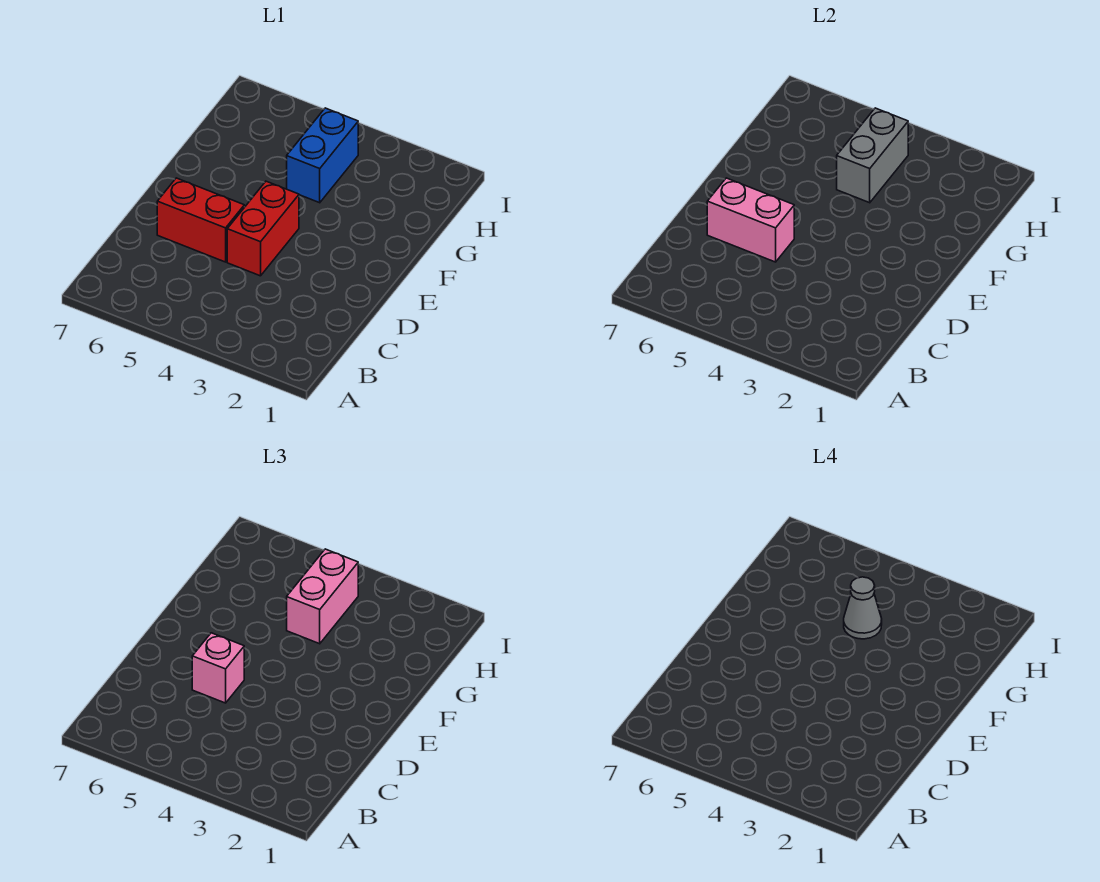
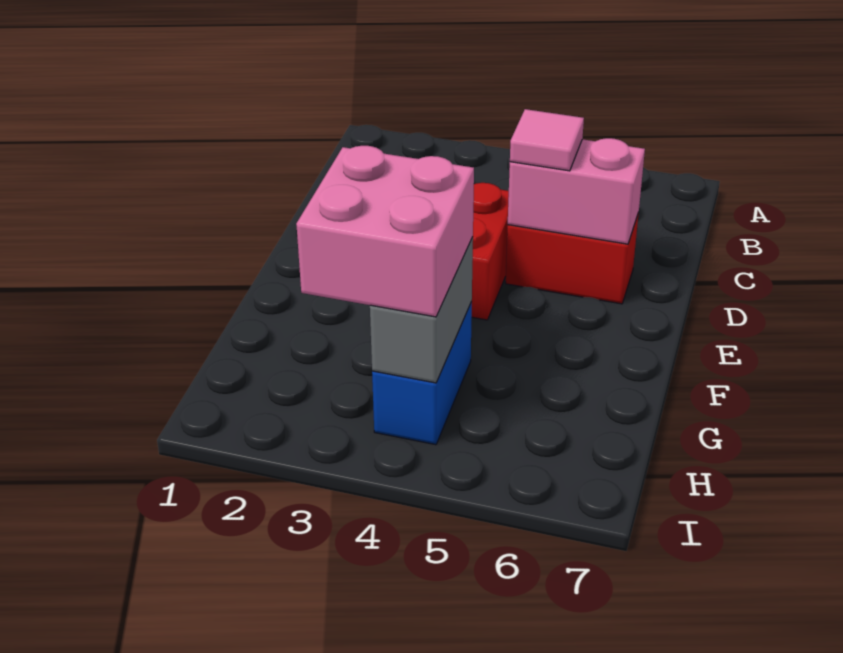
pink 1x1 brick [192,633,244,703] -> pink 1x1 tile [510,109,584,171]
pink 1x2 brick [287,549,358,644] -> pink 2x2 brick [296,146,474,317]
grey 1x1 cone [844,577,882,639] -> none

